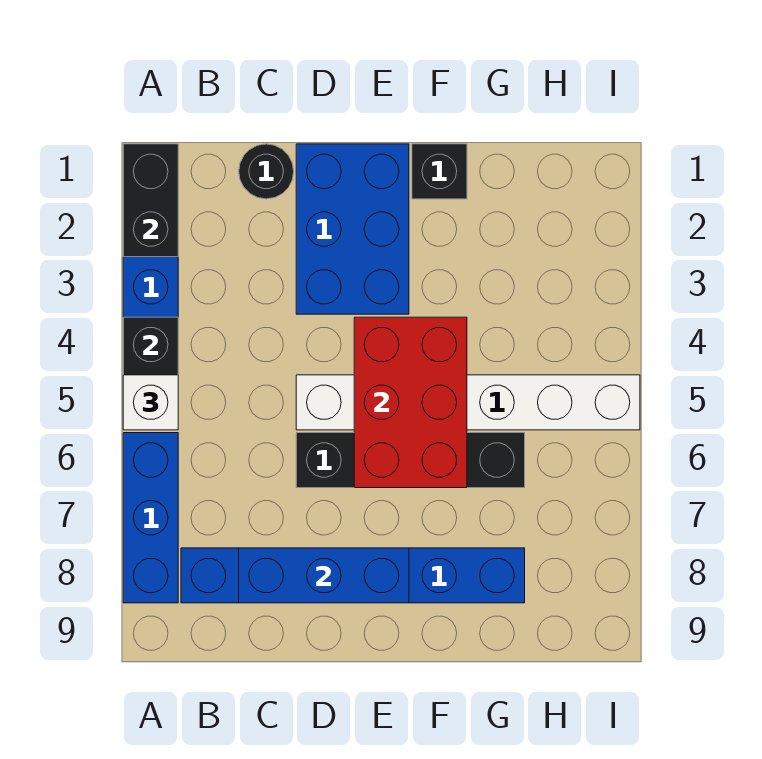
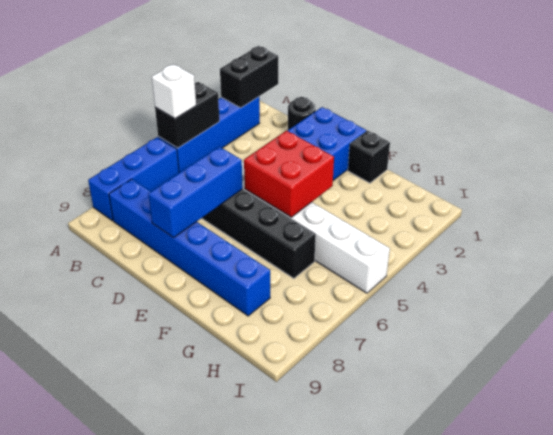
blue 1x3 brick [239,548,409,603] -> blue 1x3 brick turned to [148,147,243,238]
red 2x3 brick [354,317,467,488] -> red 2x2 brick [244,131,334,217]

